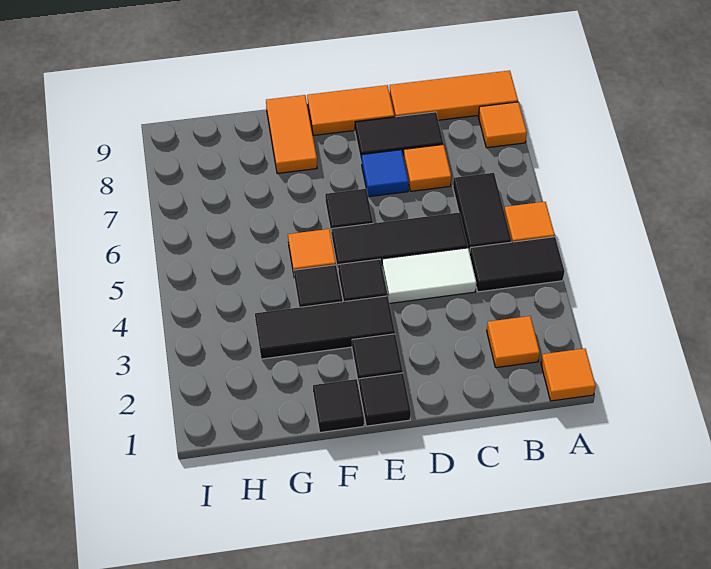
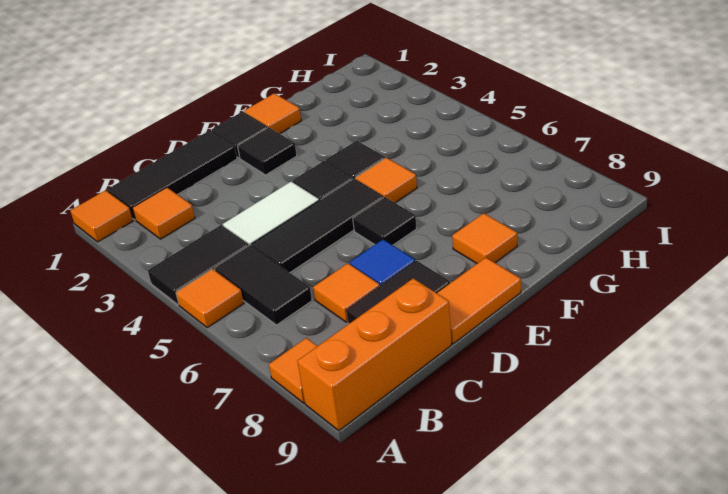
orange 1x3 tile [389,71,518,120] -> orange 1x3 brick [297,278,452,431]
black 1x3 tile [255,296,395,359] -> black 1x3 tile moved to [107,130,237,220]
black 1x1 tile [313,379,364,432] -> orange 1x1 tile [244,93,301,134]
orange 1x2 tile [266,95,317,174] -> orange 1x1 tile [452,213,517,263]

